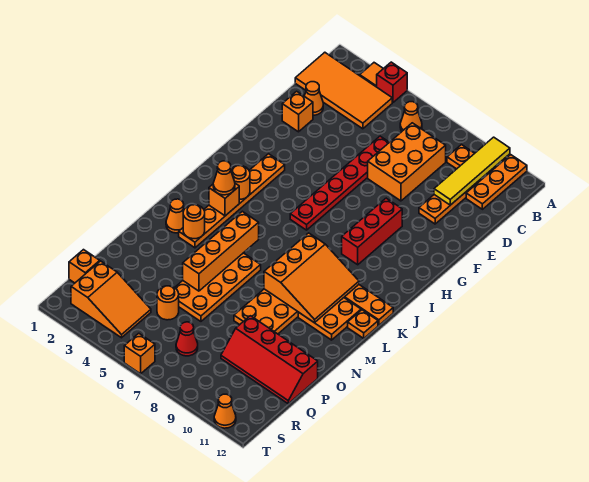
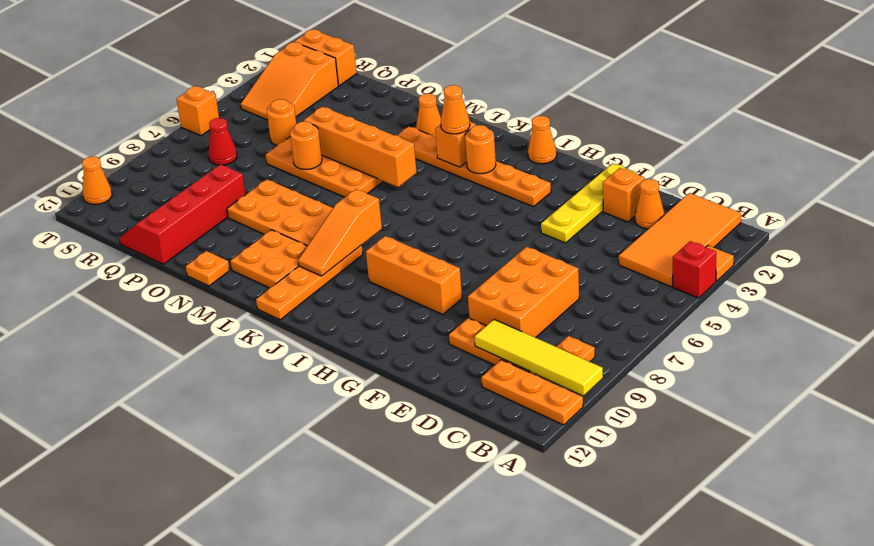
orange 1x1 cone [400,102,422,131] -> orange 1x1 cone moved to [528,116,557,164]
orange 2x3 brick [368,123,446,201] -> orange 2x3 brick turned to [468,247,579,338]
red 1x6 plate [290,136,389,230] -> none
none -> yellow 1x4 plate [541,163,637,243]
red 1x3 brick [342,198,402,265] -> orange 1x3 brick [366,236,462,315]
orange 3x3 slope [264,233,359,323] -> orange 1x3 slope [298,189,382,276]
orange 1x1 plate [348,310,378,338] -> orange 1x1 plate moved to [186,251,230,286]
orange 1x1 round brick [183,205,205,239] -> orange 1x1 round brick moved to [290,121,322,170]
orange 1x1 brick [69,250,100,283] -> orange 1x2 brick [295,29,357,86]

